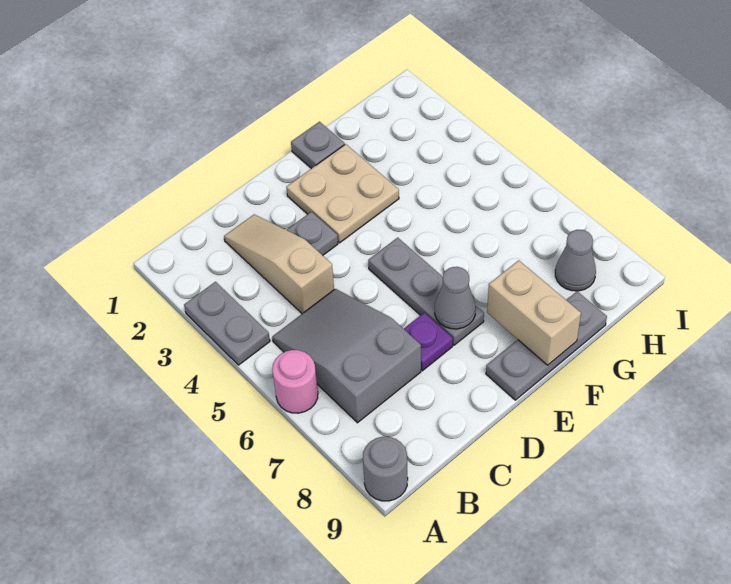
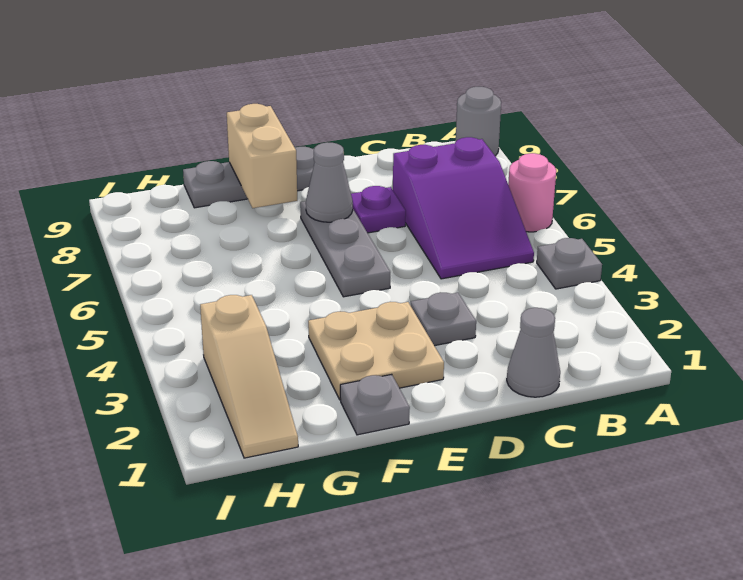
grey 1x2 plate [184,282,270,365] -> grey 1x1 plate [537,238,602,289]
grey 2x3 slope [272,289,421,423] -> purple 2x3 slope [393,137,534,279]
tan 1x3 slope [224,214,334,314] -> tan 1x3 slope moved to [200,295,298,458]
grey 1x1 cone [555,230,596,291] -> grey 1x1 cone moved to [507,308,560,397]

